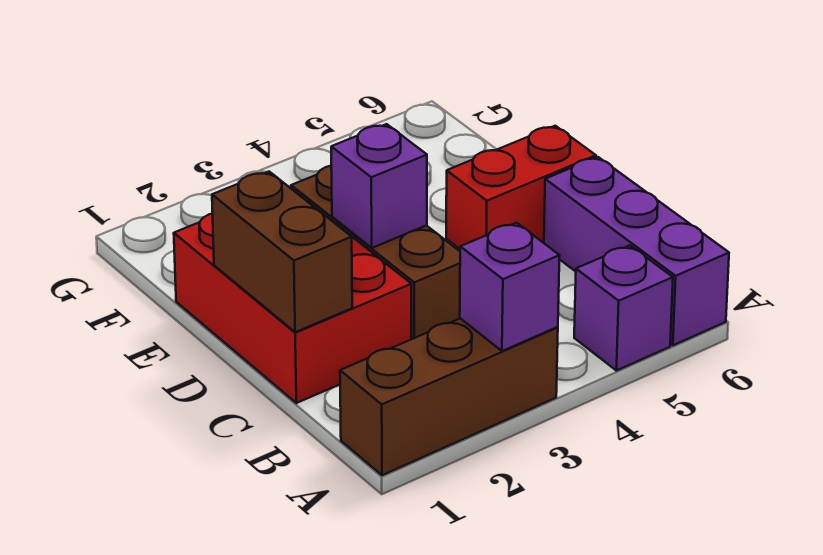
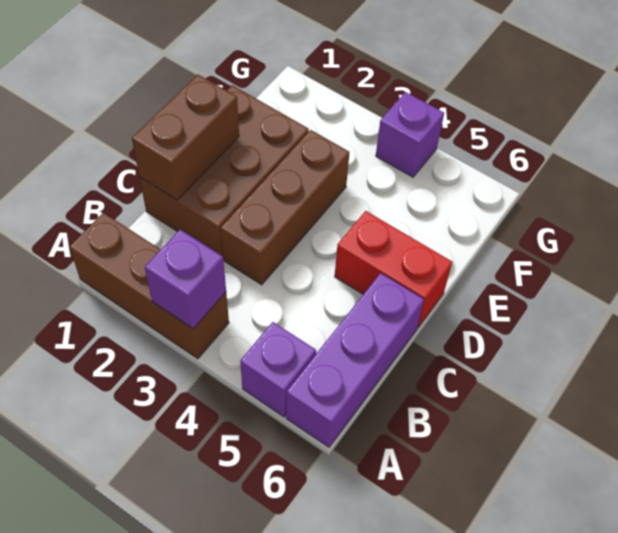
red 2x3 brick [174,197,411,403] -> brown 2x3 brick [140,85,309,256]
purple 1x1 brick [331,124,427,248] -> purple 1x1 brick moved to [376,92,444,177]

